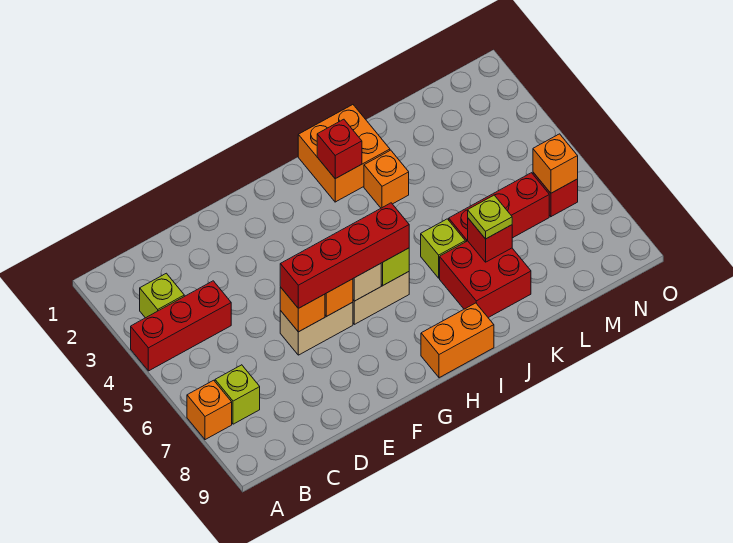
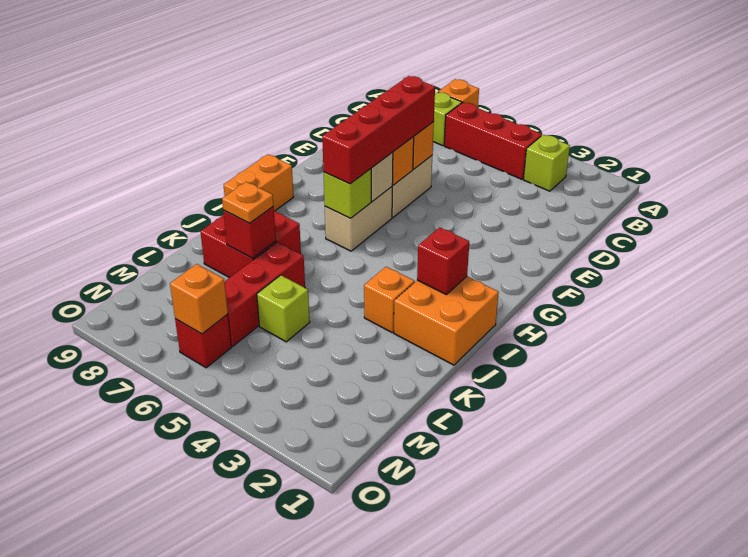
red 1x3 brick [131,281,231,371] -> red 1x3 brick turned to [444,102,542,179]
lime 1x1 brick [421,219,465,278] -> lime 1x1 brick moved to [257,275,310,342]
lime 1x1 plate [468,195,512,239] -> orange 1x1 plate [222,182,273,223]

